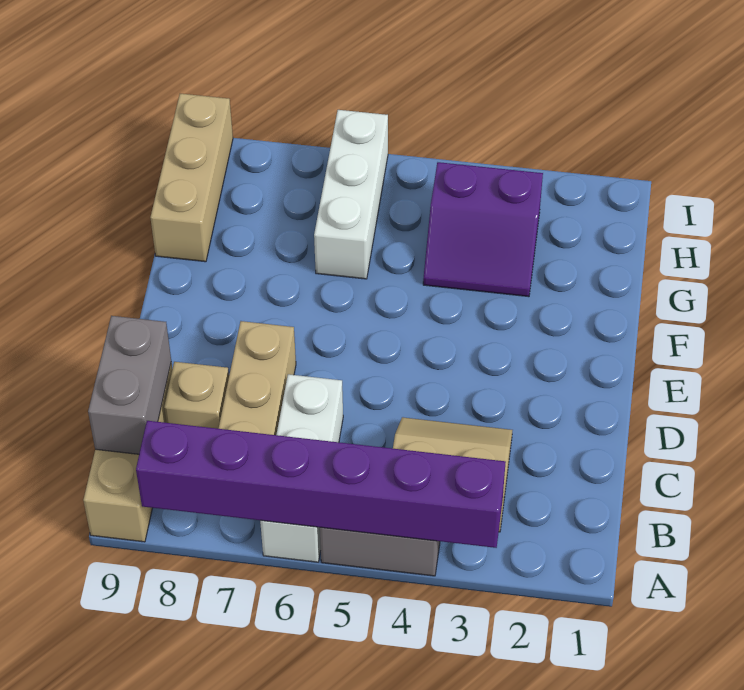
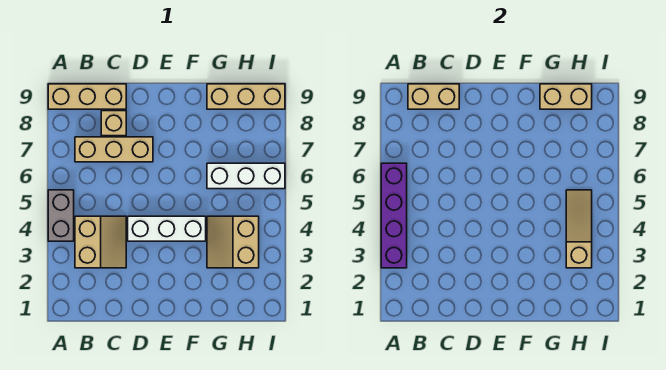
purple 1x6 brick [136,421,506,548] -> purple 1x4 brick [381,163,407,268]
white 1x3 brick [260,374,343,562] -> white 1x3 brick moved to [128,216,206,241]
grey 1x2 brick [88,316,171,454] -> tan 1x2 brick [408,84,459,109]
purple 2x2 slope [423,162,543,297] -> tan 2x2 slope [207,216,259,268]
none -> tan 1x2 brick [540,84,592,109]
none -> tan 1x3 slope [566,190,592,268]

